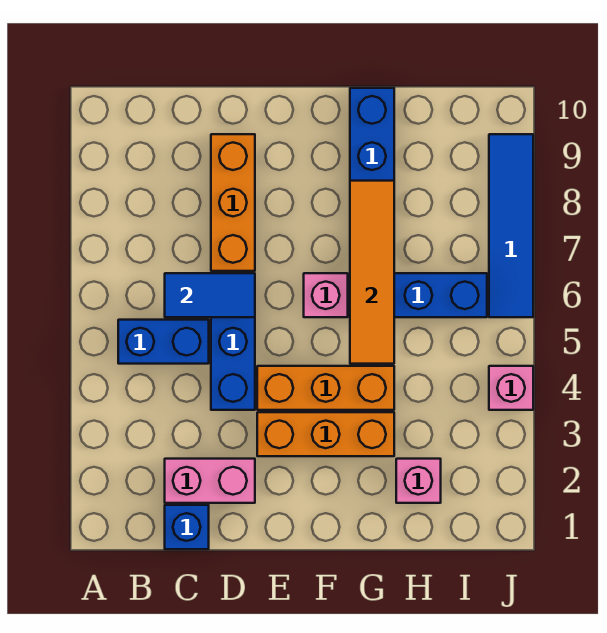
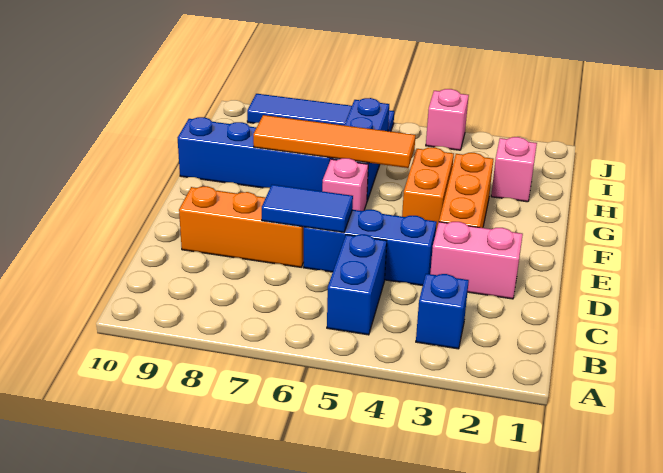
blue 1x1 brick [165,505,209,549] -> blue 1x1 brick moved to [416,274,469,349]
pink 1x2 brick [165,459,255,503] -> pink 1x2 brick turned to [430,222,523,299]
blue 1x2 tile [165,273,255,317] -> blue 1x2 tile turned to [262,185,353,233]
orange 1x3 brick [257,366,394,410] -> orange 1x2 brick [402,147,454,231]

